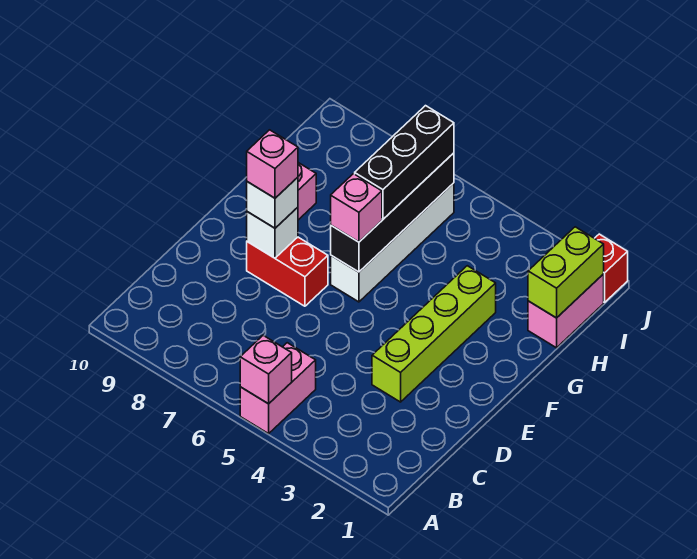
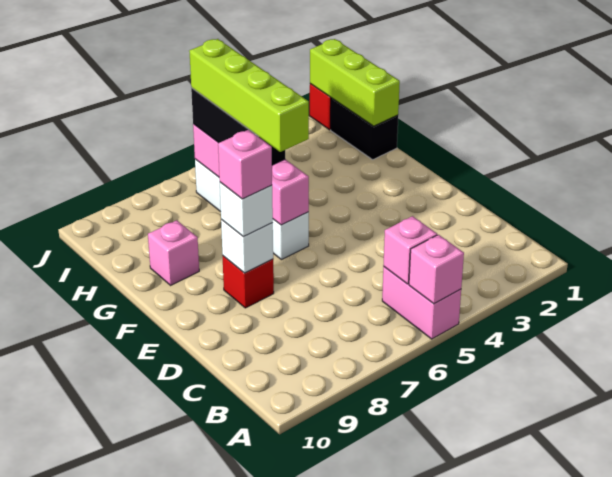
lime 1x4 brick [372,266,496,402] -> lime 1x4 brick moved to [189,39,309,152]
red 1x2 brick [247,237,328,306] -> red 1x1 brick [223,256,274,308]
black 1x4 brick [331,153,454,272] -> pink 1x4 brick [193,124,309,225]
pink 1x1 brick [331,174,382,242] -> pink 1x1 brick moved to [383,216,437,284]
pink 1x2 brick [528,274,604,348] -> black 1x2 brick [331,98,398,160]
lime 1x2 brick [528,227,604,318] -> lime 1x3 brick [310,39,400,126]

